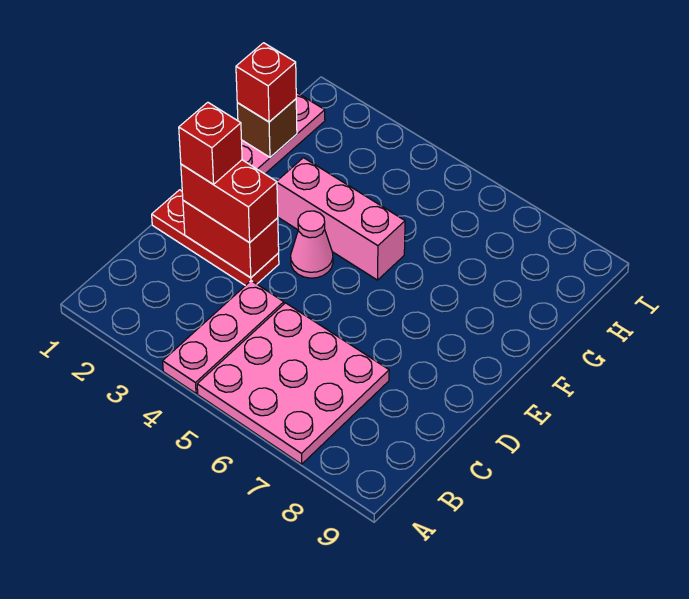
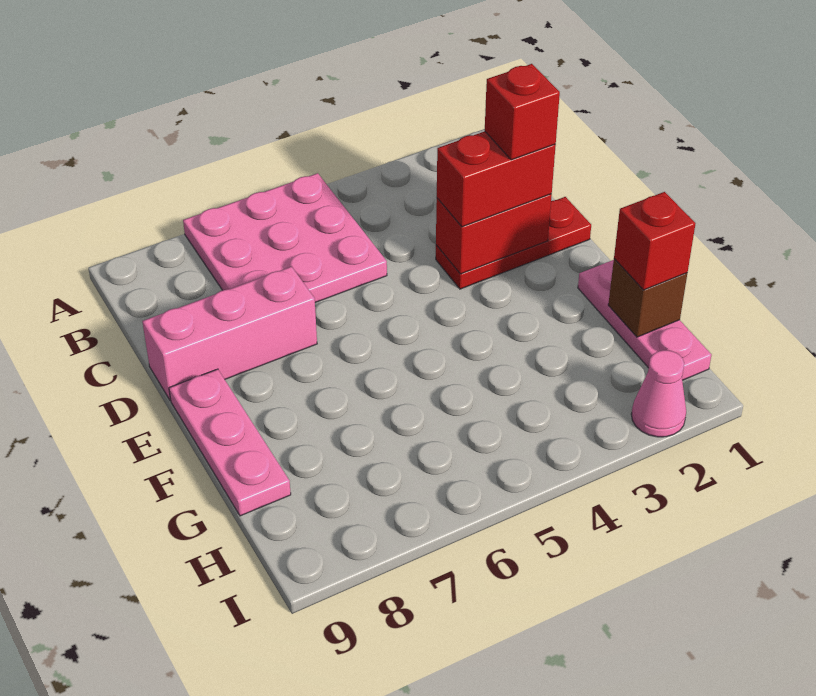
pink 1x3 plate [163,281,284,393] -> pink 1x3 plate moved to [169,369,291,516]
pink 1x1 cone [291,211,333,278] -> pink 1x1 cone moved to [631,350,686,437]
pink 1x3 brick [277,158,405,280] -> pink 1x3 brick moved to [142,267,317,400]

